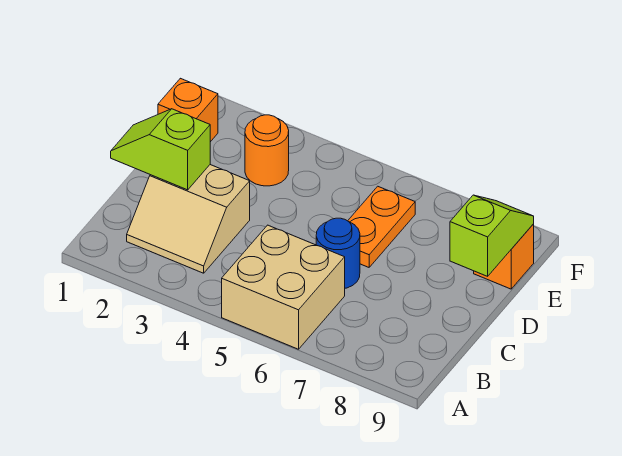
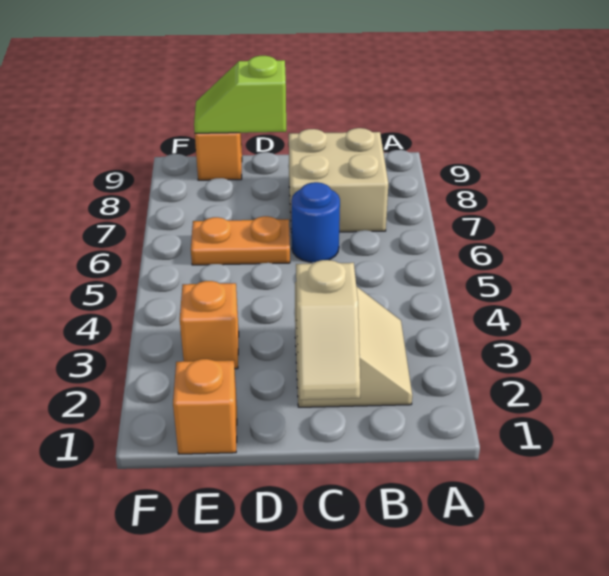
tan 2x2 brick [222,225,345,349] -> tan 2x2 brick moved to [289,128,388,233]
lime 1x2 slope [111,109,210,190] -> tan 1x2 slope [296,260,360,400]
orange 1x1 round brick [245,115,289,186] -> orange 1x1 brick [180,281,239,369]

